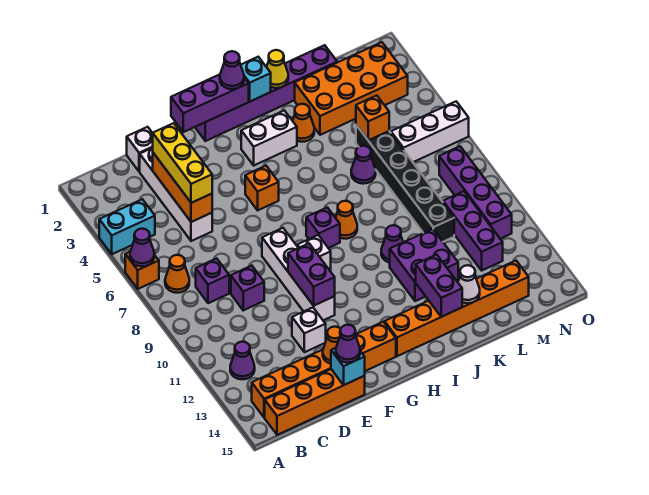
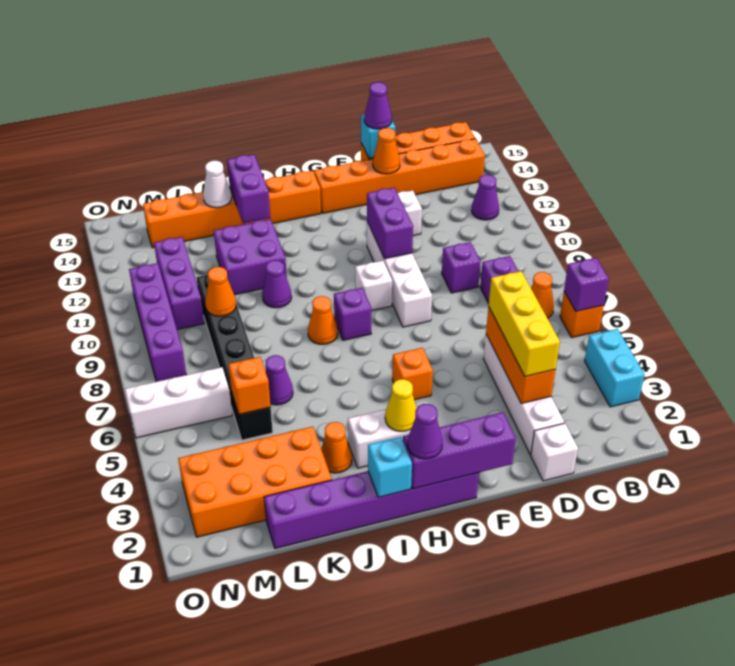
cyan 1x2 brick [99,199,155,254] -> cyan 1x2 brick turned to [585,329,645,407]
purple 1x1 cone [130,229,154,266] -> purple 1x1 brick [564,258,609,311]
yellow 1x1 cone [267,50,288,88] -> yellow 1x1 cone moved to [385,379,417,431]
none -> orange 1x1 cone [205,267,236,316]

